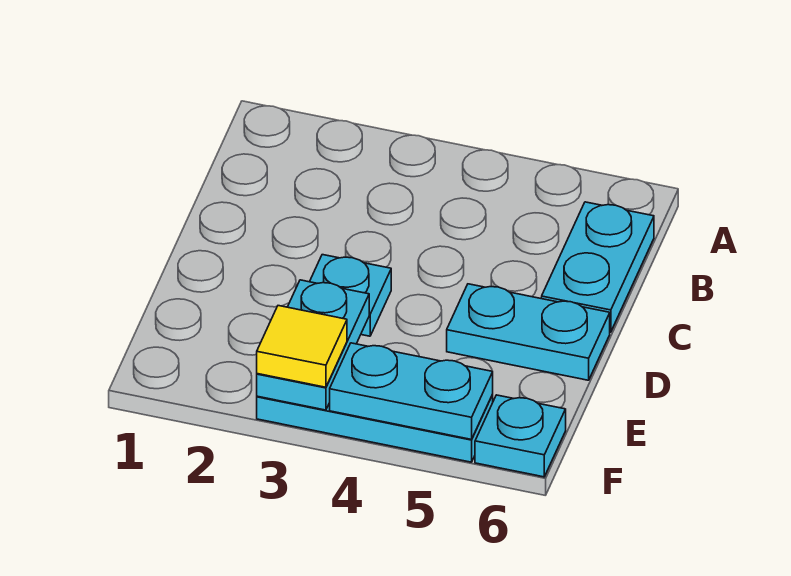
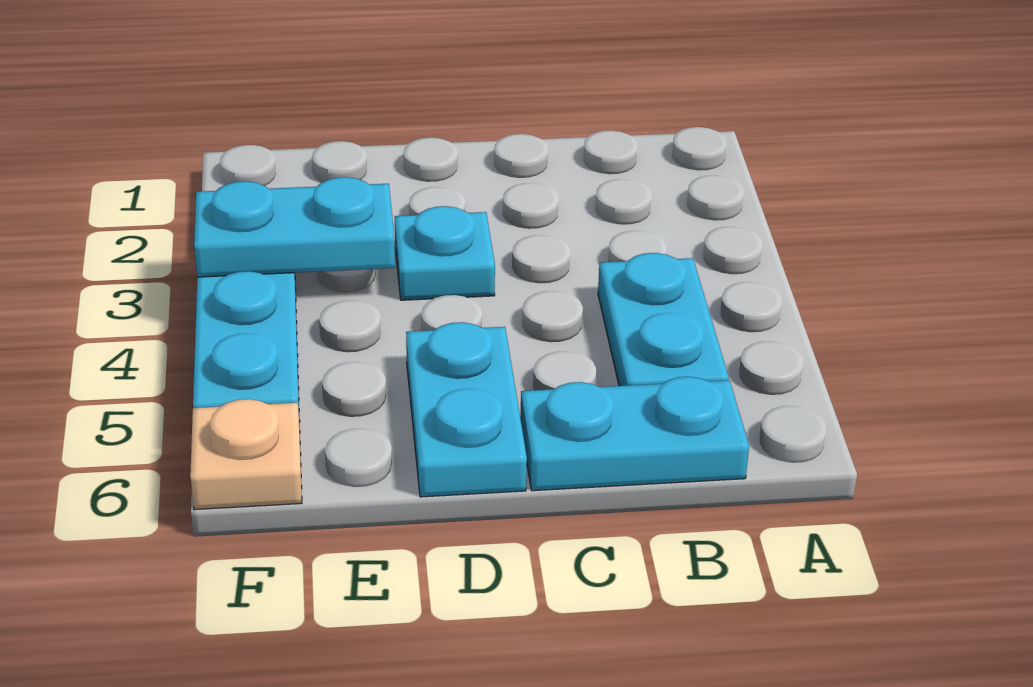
yellow 1x1 tile [257,306,347,387] -> none
cyan 1x2 plate [330,343,493,439] -> cyan 1x2 plate moved to [598,253,729,386]
cyan 1x1 plate [475,395,566,477] -> tan 1x1 plate [190,399,302,510]

